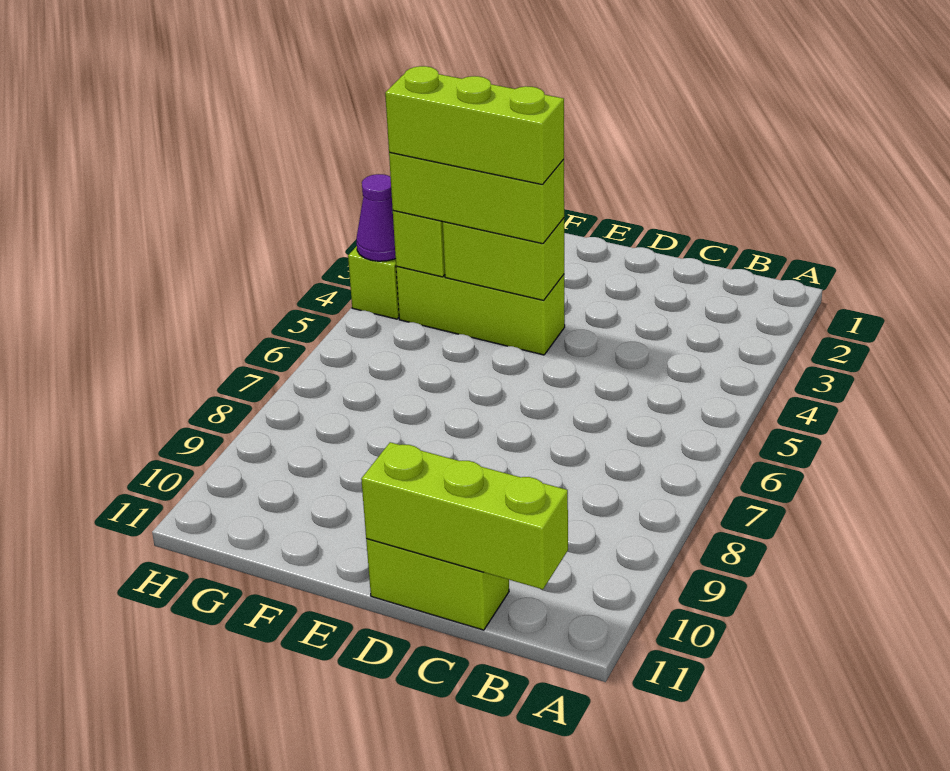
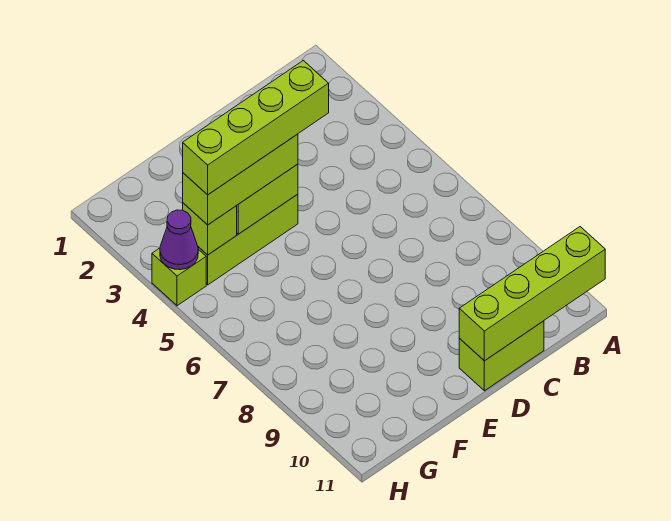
lime 1x3 brick [361,442,568,589] -> lime 1x4 brick [459,227,605,361]
lime 1x3 brick [385,66,564,185] -> lime 1x4 brick [183,61,329,195]

